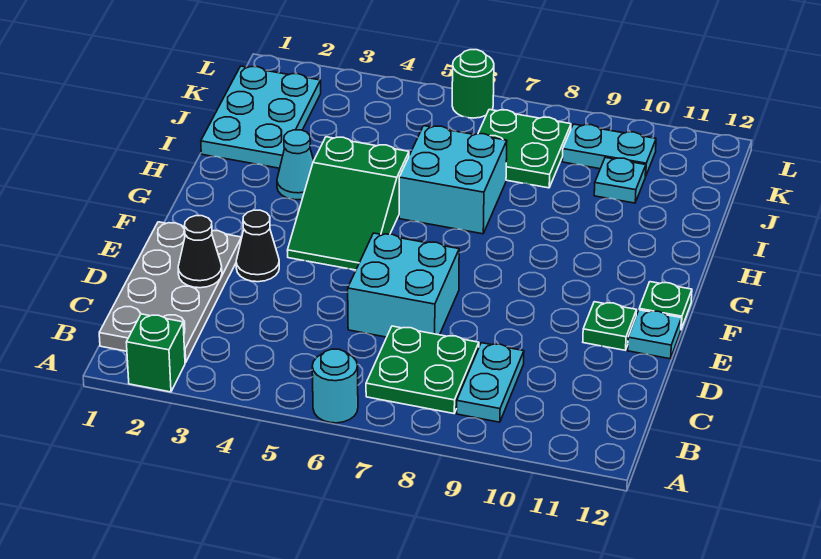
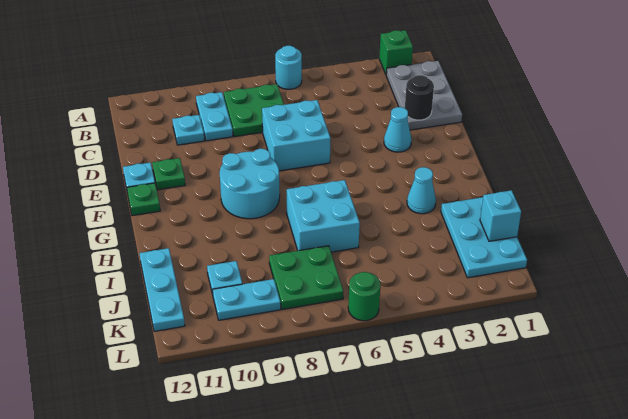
grey 2x4 plate [99,222,242,363] -> grey 2x3 plate [386,61,462,130]
none -> cyan 1x1 plate [172,115,204,145]
black 1x1 cone [178,216,222,288] -> black 1x1 round brick [405,75,434,120]
black 1x1 cone [236,210,279,282] -> cyan 1x1 cone [384,107,412,152]
green 2x3 slope [287,137,409,270] -> none
none -> cyan 2x2 round brick [220,149,280,219]
none -> cyan 1x3 plate [140,248,185,331]
none -> cyan 1x1 brick [480,190,521,241]

